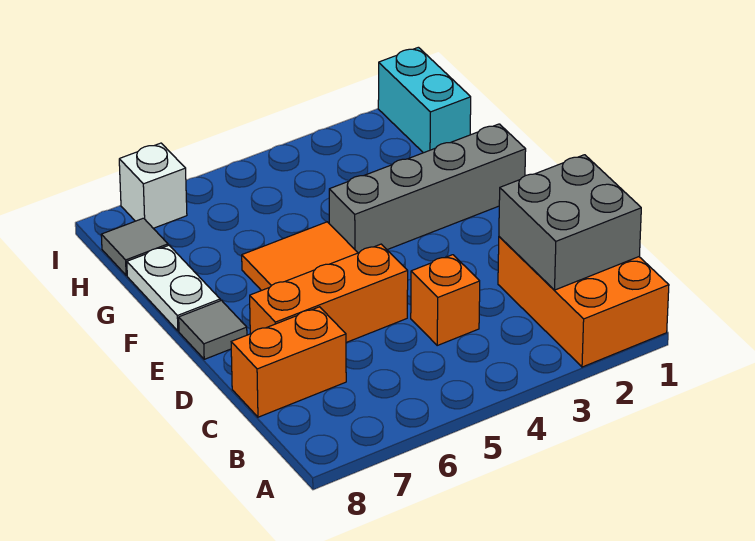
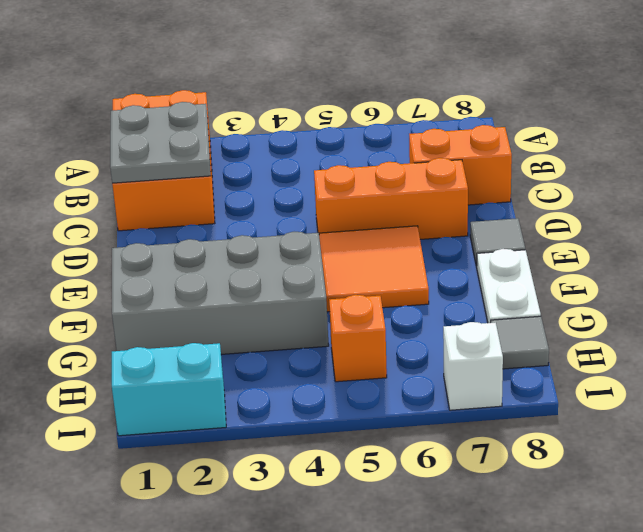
grey 2x2 brick [499,155,641,290] -> grey 2x2 plate [110,102,211,183]
orange 1x1 brick [411,255,480,345] -> orange 1x1 brick moved to [329,295,387,382]
grey 1x4 brick [329,124,526,253] -> grey 2x4 brick [112,232,329,354]
cyan 1x2 brick [378,47,471,153] -> cyan 1x2 brick turned to [112,343,226,436]

